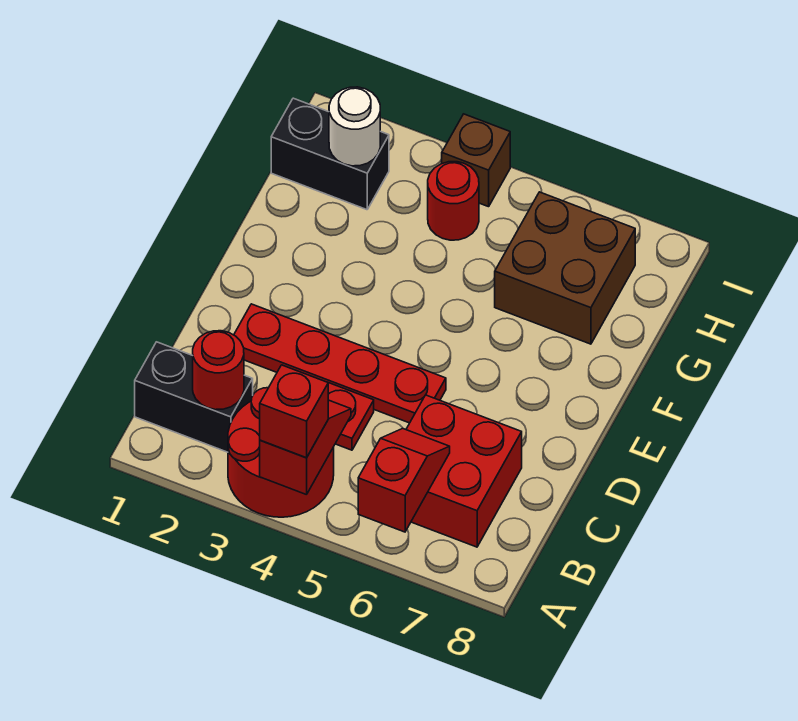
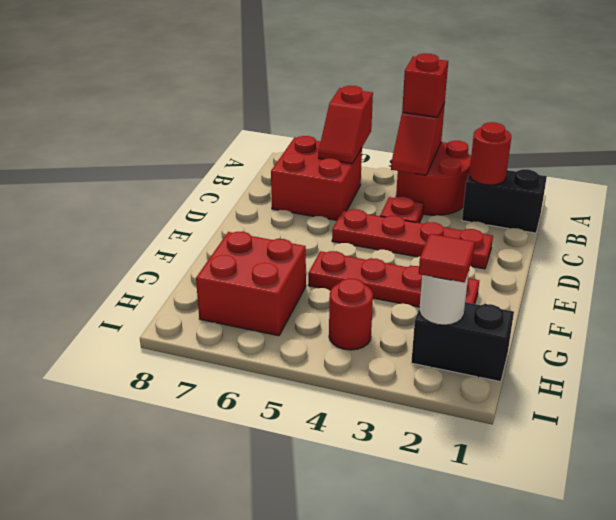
none -> red 1x4 plate [308,251,479,307]
brown 2x2 brick [495,192,635,344] -> red 2x2 brick [196,232,306,336]
none -> red 1x1 tile [419,234,475,283]
brown 1x1 brick [442,114,510,207] -> none

